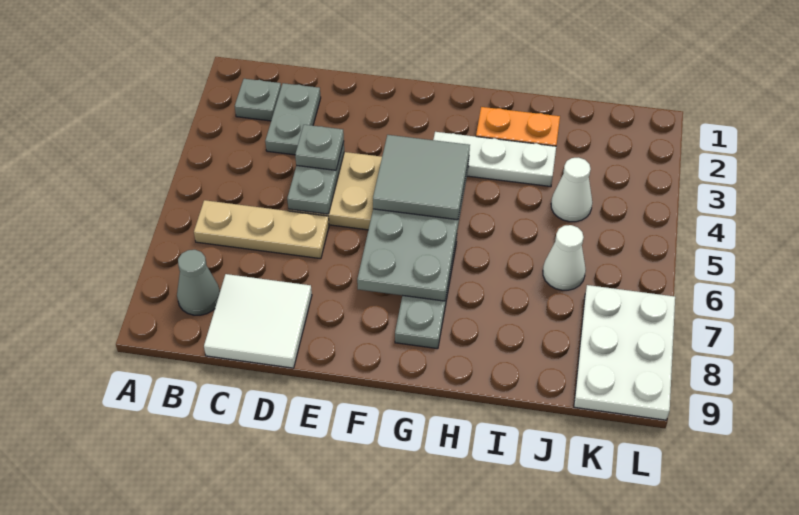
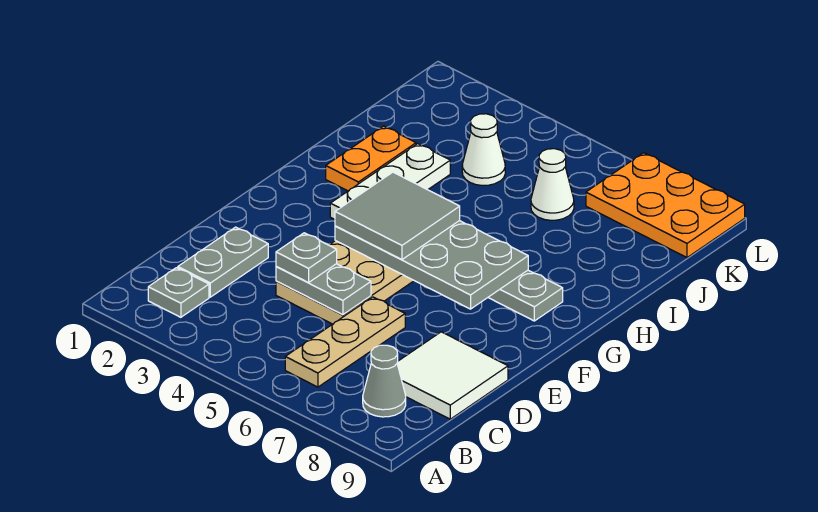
grey 1x2 plate [265,83,321,155] -> grey 1x2 plate turned to [178,227,268,297]
white 2x3 plate [574,285,675,420] -> orange 2x3 plate [586,153,745,257]

